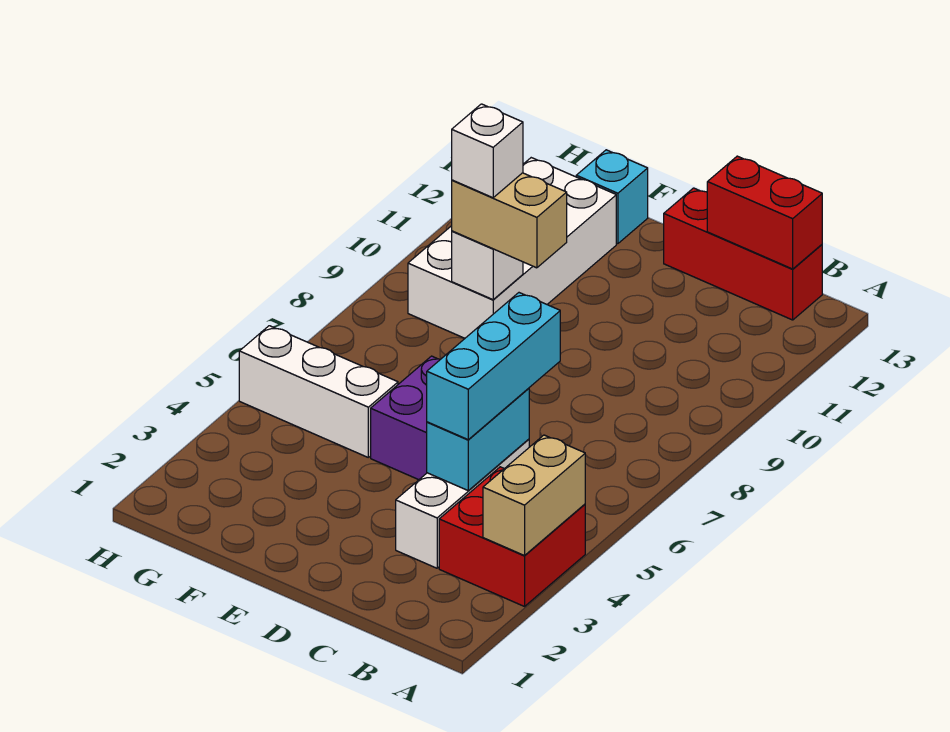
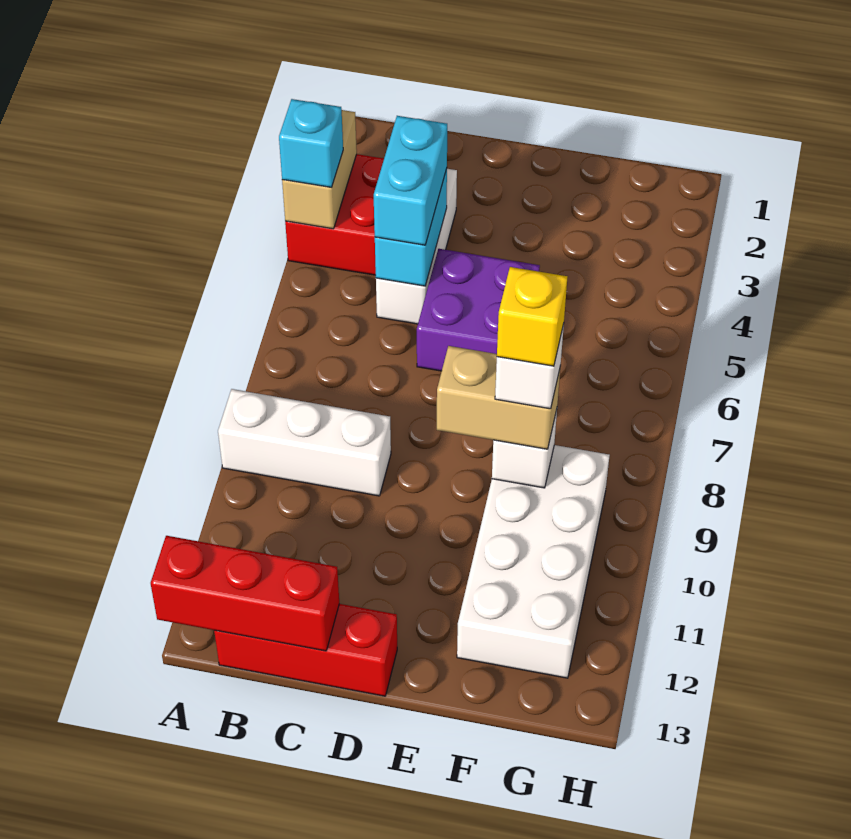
red 1x2 brick [707,156,822,269] -> red 1x3 brick [151,536,339,651]
cyan 1x3 brick [427,293,560,439] -> cyan 1x2 brick [374,116,447,245]
white 1x3 brick [239,326,398,457] -> white 1x3 brick moved to [218,389,391,496]
none -> yellow 1x1 brick [497,267,567,366]
cyan 1x1 brick [576,150,648,244] -> cyan 1x1 brick moved to [279,99,343,187]

